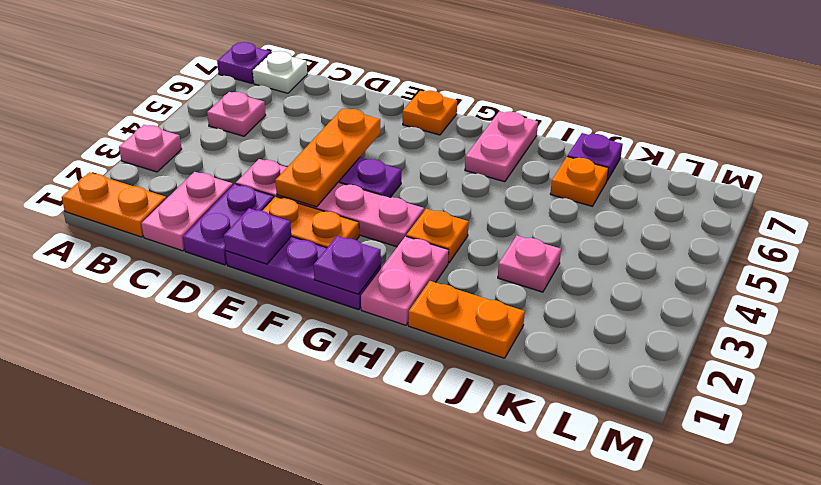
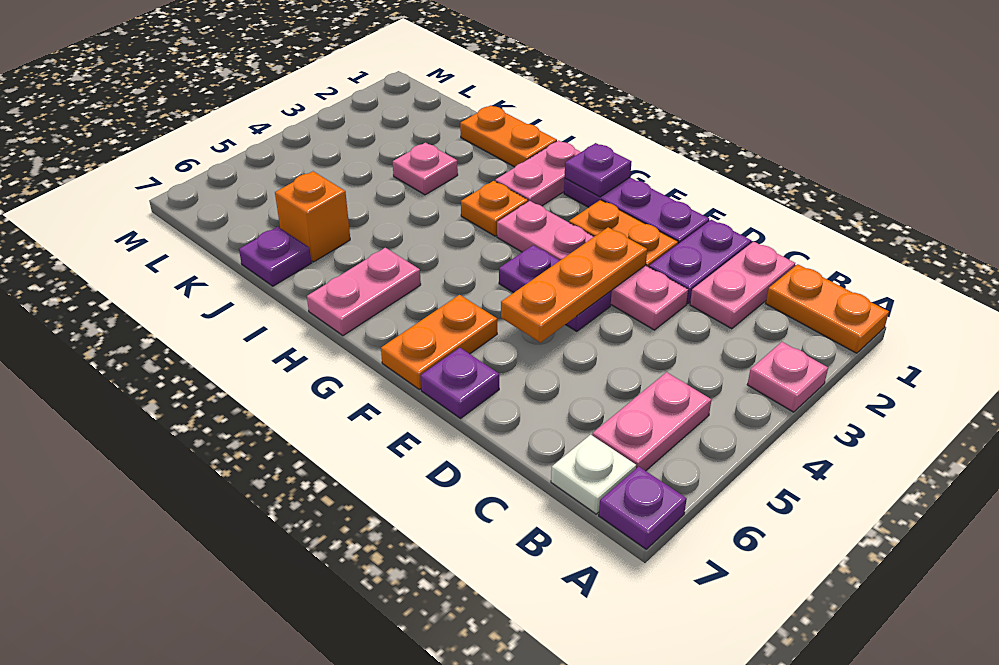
pink 1x1 plate [207,92,266,136] -> pink 1x2 plate [592,372,711,471]
purple 1x1 plate [224,208,291,264] -> purple 1x1 plate moved to [421,348,499,418]
orange 1x1 plate [403,91,457,135] -> orange 1x2 plate [381,295,497,390]
orange 1x1 plate [550,157,608,206] -> orange 1x1 brick [275,171,350,262]

